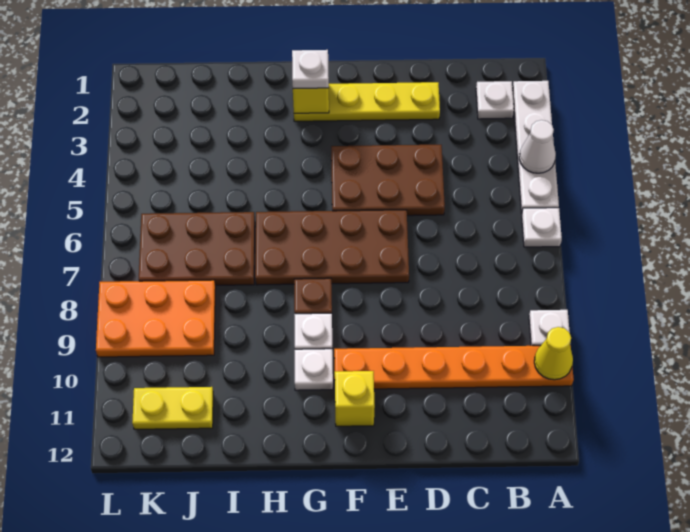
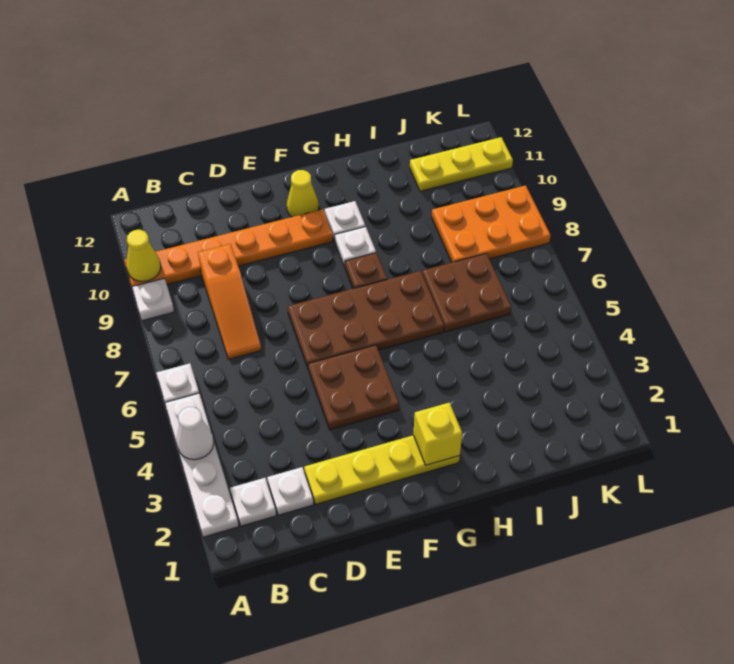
none -> orange 1x3 slope [198,244,261,359]
brown 2x3 plate [331,145,445,216] -> brown 2x2 plate [308,345,399,430]
yellow 1x1 brick [335,371,375,426] -> yellow 1x1 cone [287,170,319,217]
white 1x1 plate [292,50,329,89] -> white 1x1 plate moved to [267,467,314,515]
brown 2x3 plate [139,212,255,285] -> brown 2x2 plate [422,254,511,332]
yellow 1x2 plate [132,387,213,429] -> yellow 1x3 plate [410,137,513,191]

